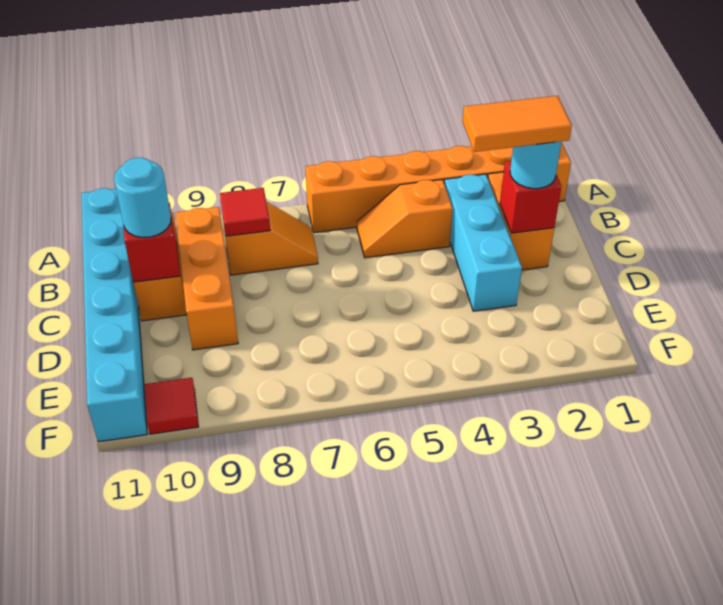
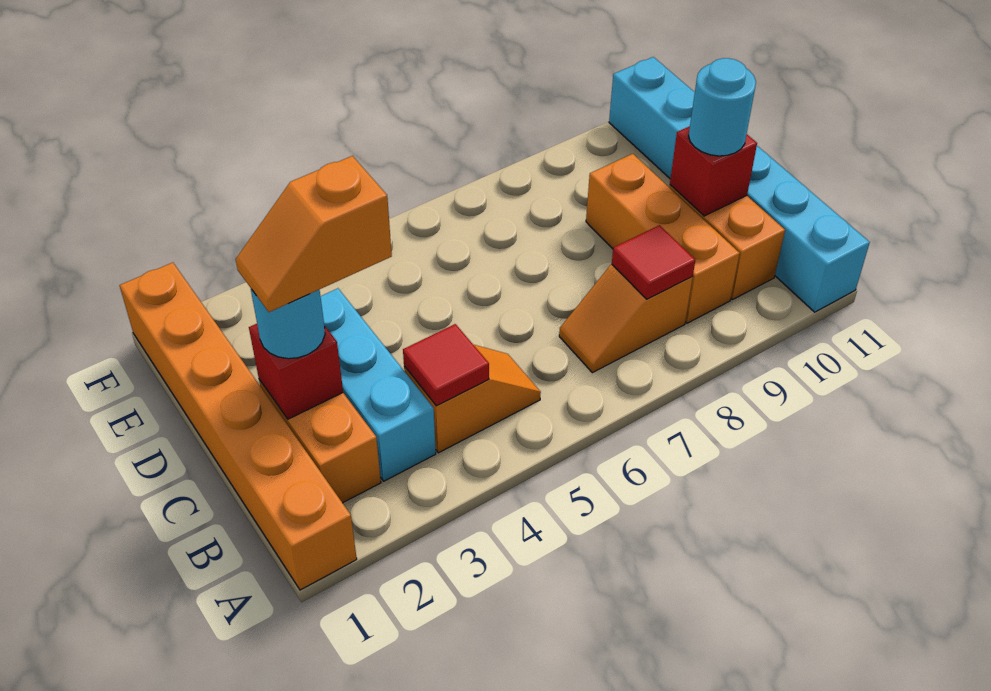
orange 1x6 brick [305,142,571,233] -> orange 1x6 brick turned to [119,263,357,590]
orange 1x2 tile [462,96,572,152] -> orange 1x2 slope [236,156,392,312]
red 1x1 tile [144,378,198,434] -> red 1x1 tile moved to [403,324,489,406]

